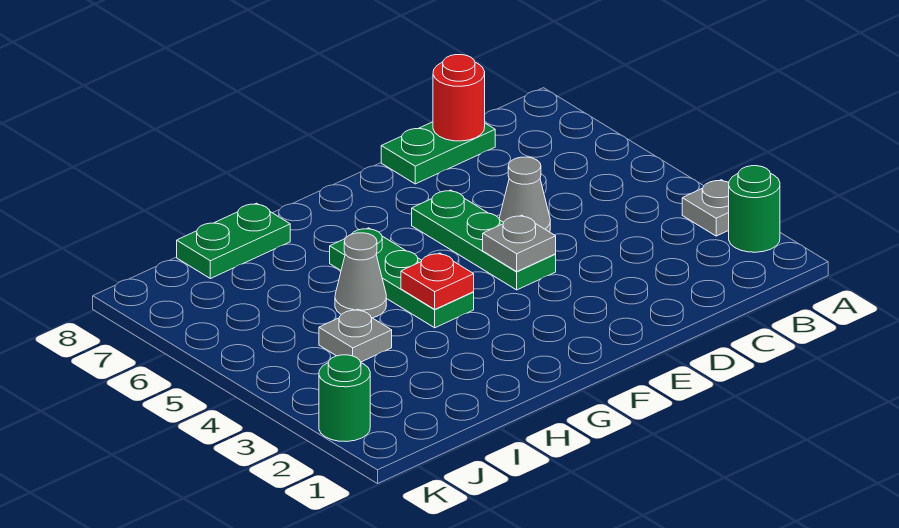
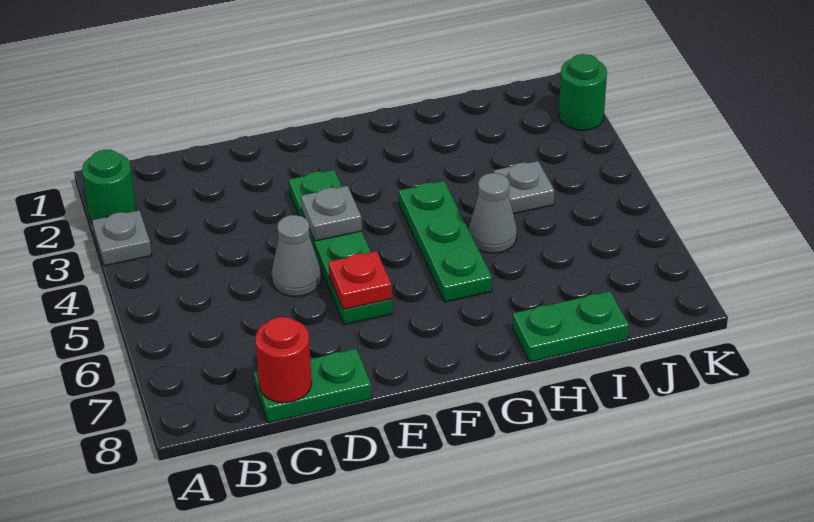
green 1x3 plate [412,190,556,290] -> green 1x4 plate [289,170,392,325]
red 1x1 plate [401,253,474,309] -> red 1x1 plate moved to [329,251,392,310]

